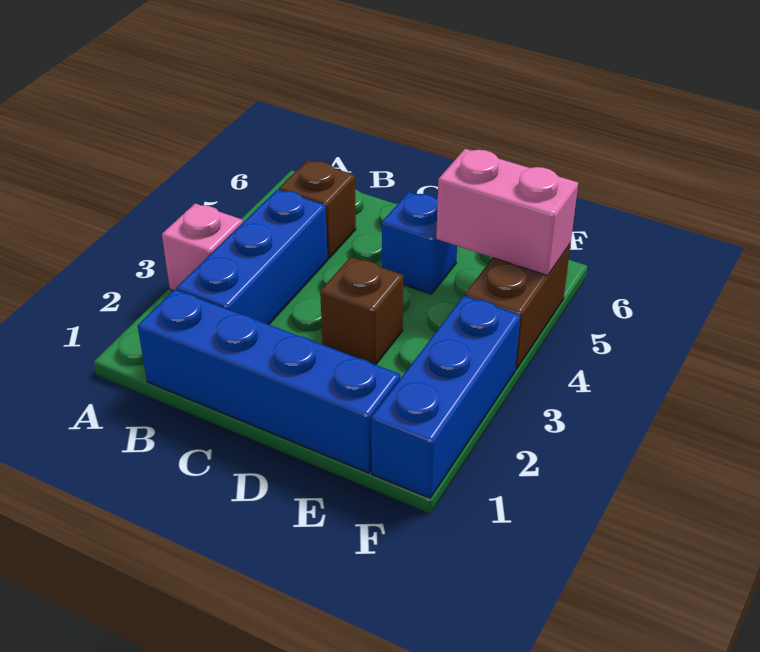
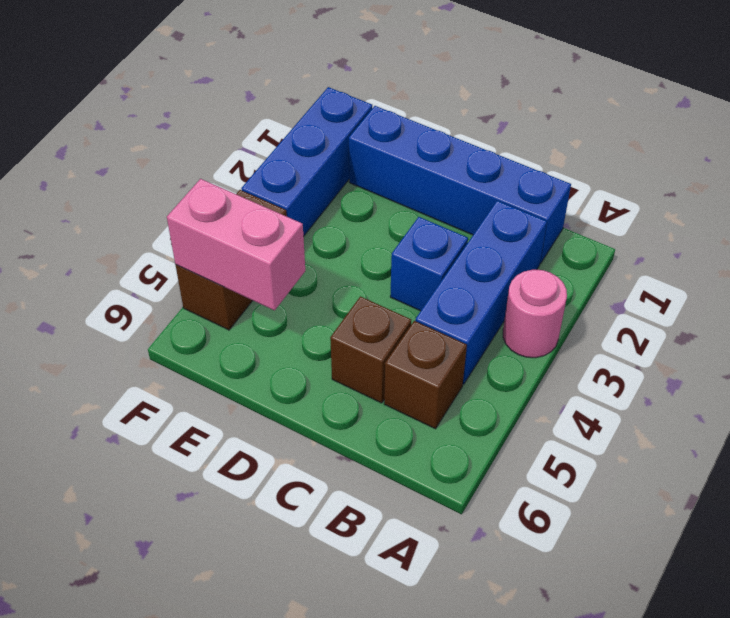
pink 1x1 brick [162,203,243,291] -> pink 1x1 round brick [503,270,567,358]
brown 1x1 brick [320,257,403,365] -> brown 1x1 brick moved to [330,296,411,403]
blue 1x1 brick [382,192,457,294] -> blue 1x1 brick moved to [390,217,468,311]

